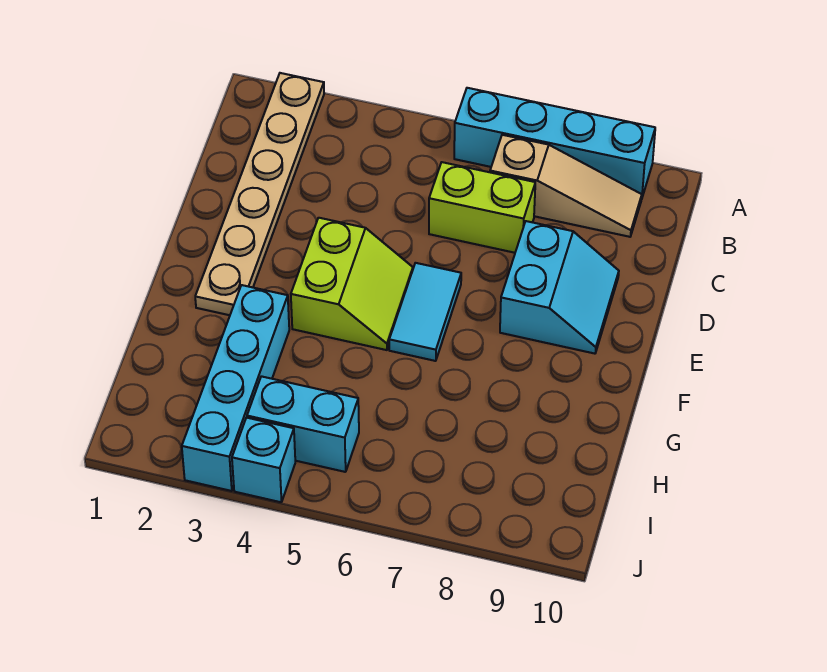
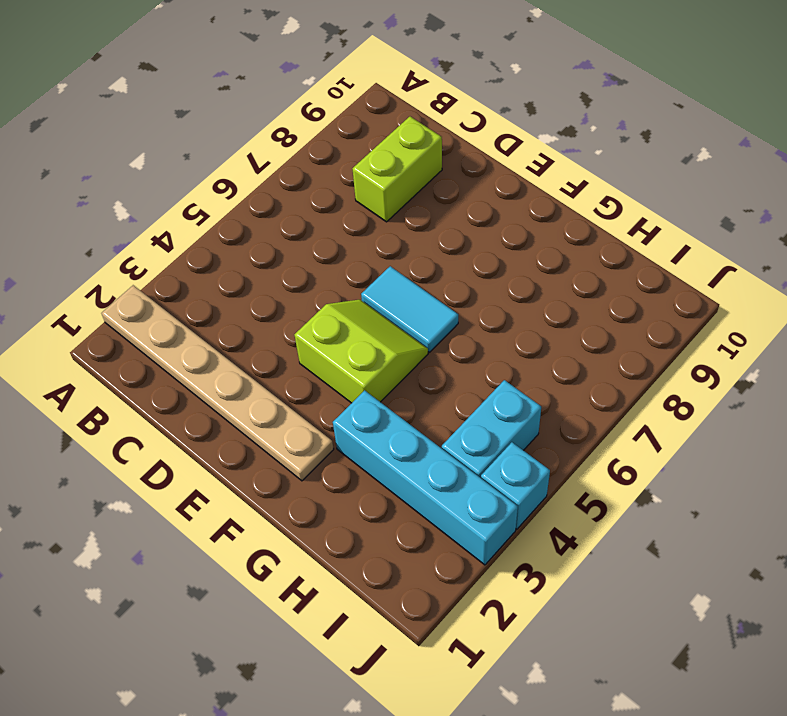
cyan 1x4 brick [454,88,655,197] -> none
tan 1x3 slope [490,135,642,237] -> none
lime 1x2 brick [429,162,535,253] -> lime 1x2 brick moved to [353,117,442,222]
cyan 2x2 slope [500,221,619,354] -> none

